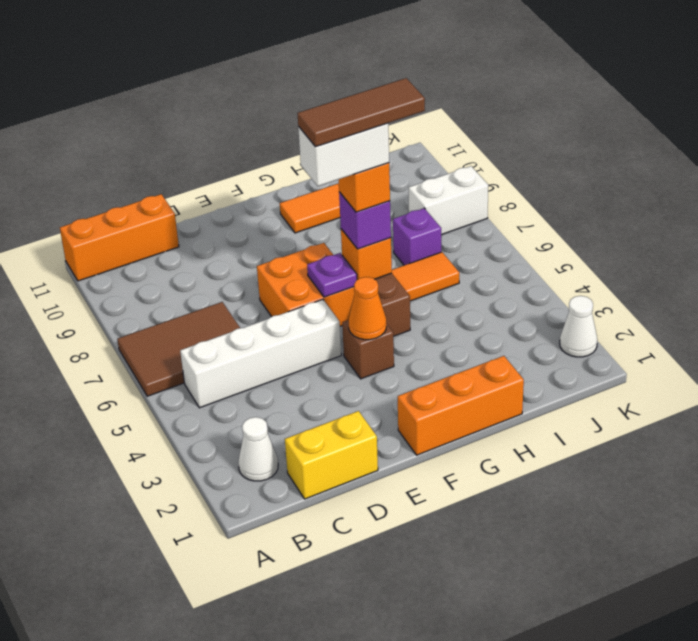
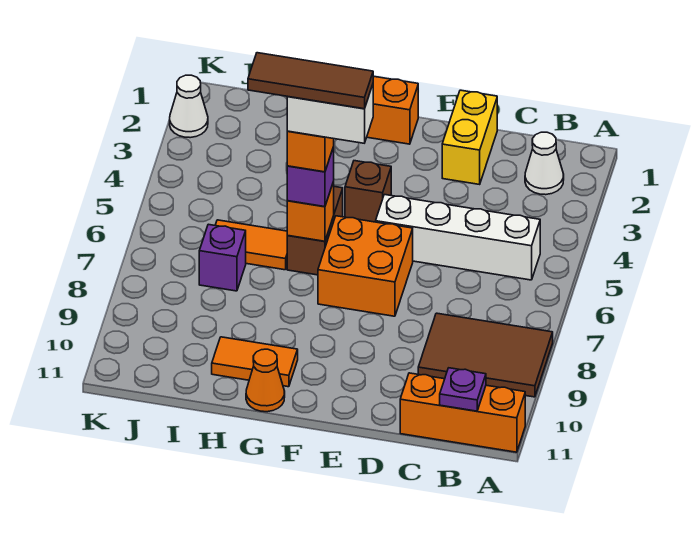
brown 2x3 tile [117,302,240,396] -> brown 2x3 tile moved to [418,313,553,397]
yellow 1x2 brick [285,411,378,499] -> yellow 1x2 brick turned to [442,90,497,184]
orange 1x1 cone [349,277,386,340] -> orange 1x1 cone moved to [246,349,285,412]
purple 1x1 plate [307,253,357,297] -> purple 1x1 plate moved to [440,368,486,411]
white 1x2 brick [409,166,488,235] -> none

